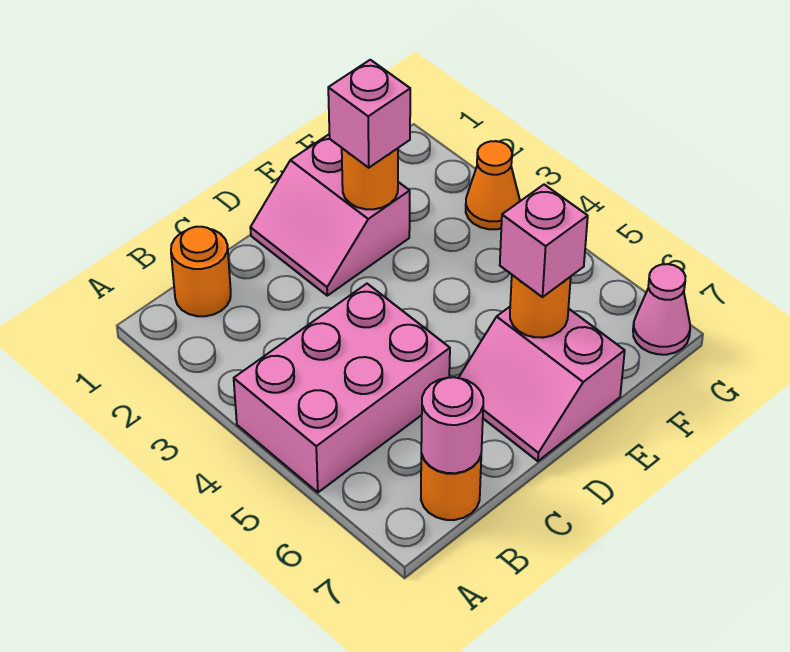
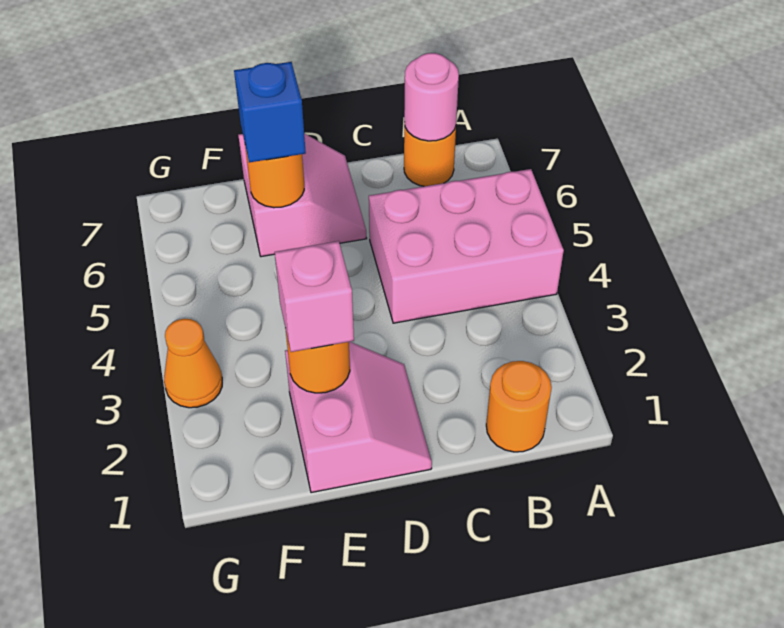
pink 1x1 brick [500,184,588,297] -> blue 1x1 brick [234,62,306,163]
pink 1x1 cone [633,264,690,355] -> none

